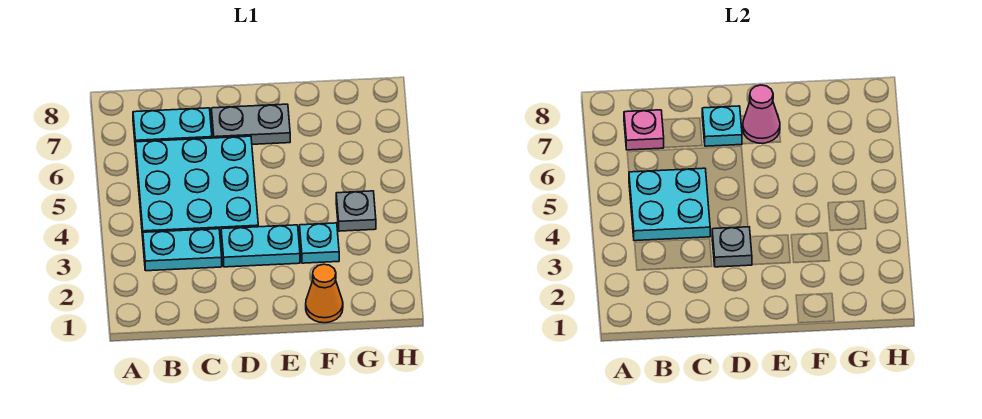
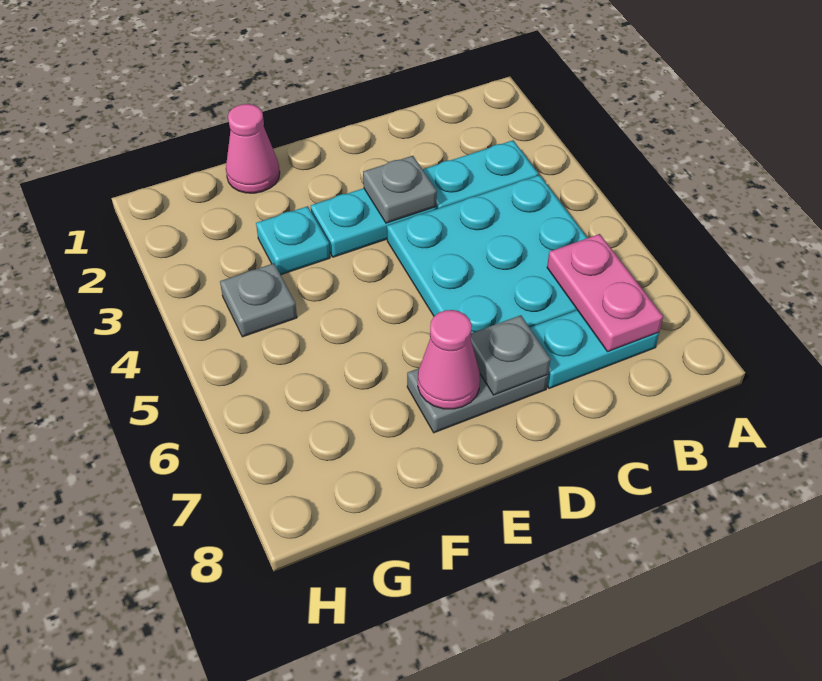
cyan 2x2 plate [629,168,710,241] -> none
pink 1x1 plate [624,110,664,150] -> pink 1x2 plate [547,234,663,352]
cyan 1x1 plate [702,106,742,146] -> grey 1x1 plate [471,315,551,395]
orange 1x1 cone [306,264,343,323] -> pink 1x1 cone [226,104,280,193]

